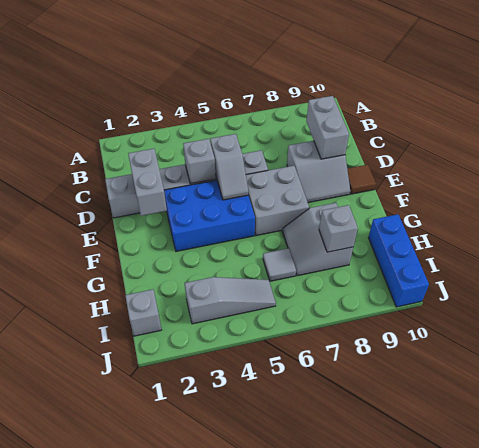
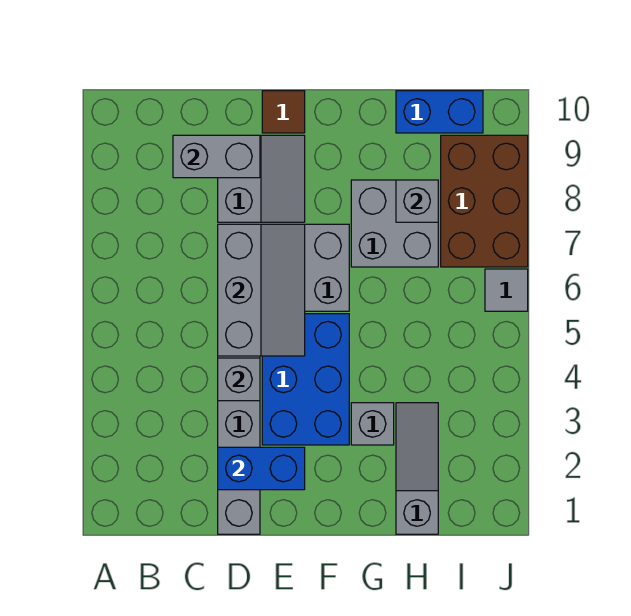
grey 1x2 brick [128,149,167,216] -> blue 1x2 brick [218,447,305,490]
grey 1x2 slope [210,134,249,200] -> grey 2x3 slope [218,224,305,356]
grey 2x2 slope [282,203,353,276] -> grey 2x2 brick [351,180,438,267]
grey 1x1 tile [263,248,296,281] -> grey 1x1 tile moved to [485,269,528,311]
blue 1x3 brick [368,214,429,307] -> blue 1x2 brick [396,91,483,133]
grey 1x1 brick [125,289,162,336] -> grey 1x1 brick moved to [351,403,394,445]
grey 1x3 slope [185,277,276,324] -> grey 1x3 slope moved to [396,403,438,534]
none -> brown 2x3 brick [441,135,528,267]

